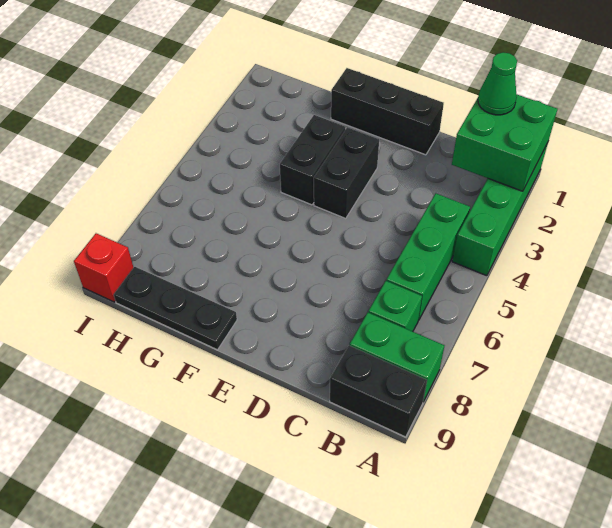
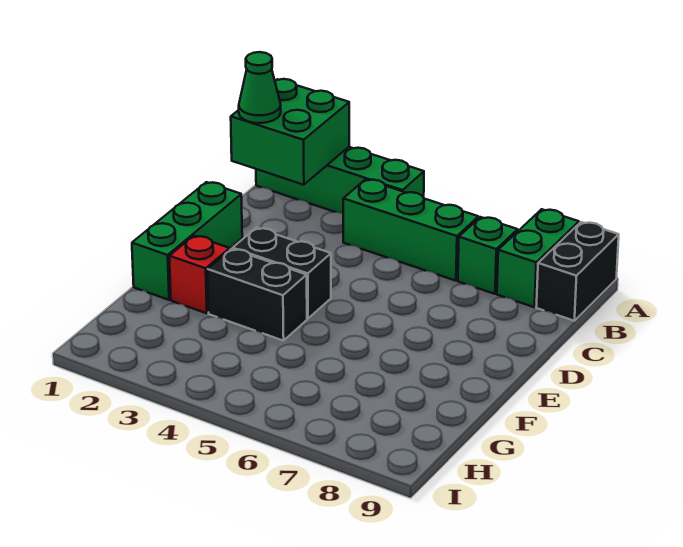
black 1x3 brick [331,68,444,155] -> green 1x3 brick [132,182,242,300]
black 1x3 plate [114,267,237,350] -> none
red 1x1 brick [74,233,134,302] -> red 1x1 brick moved to [169,236,230,313]

